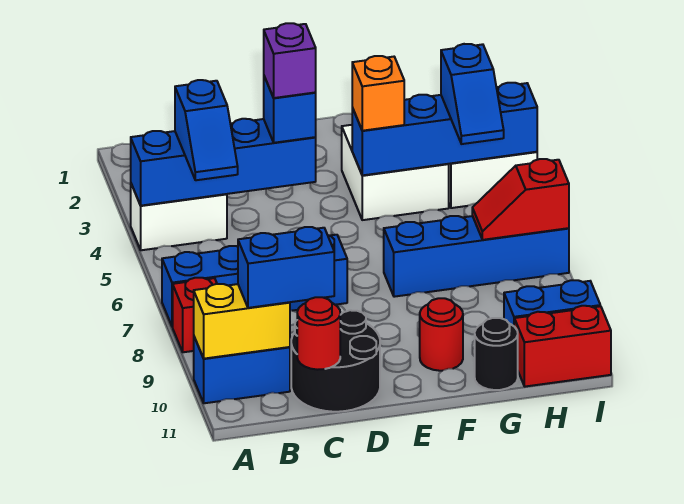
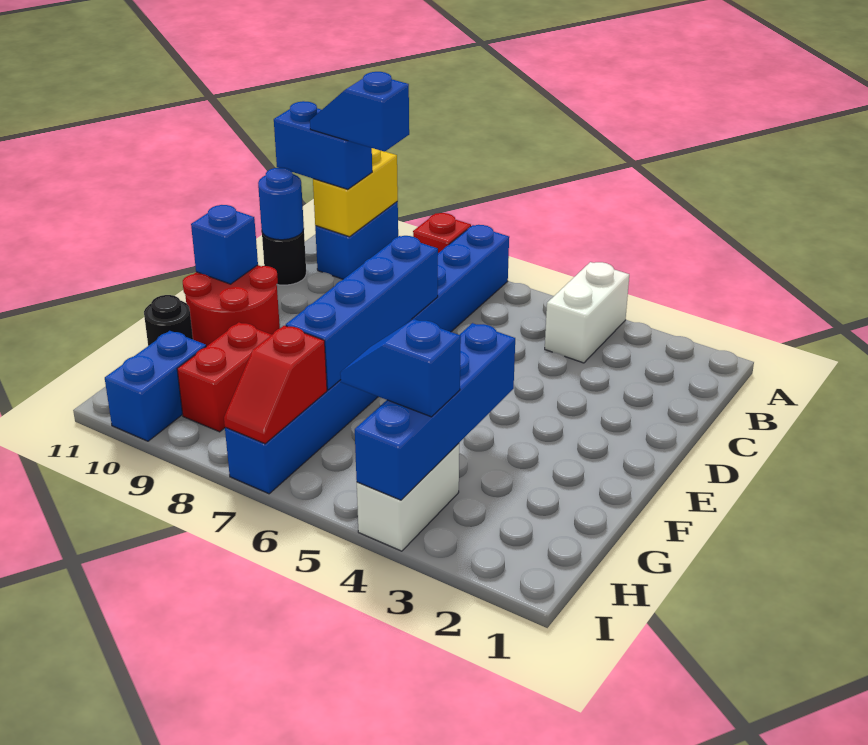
blue 1x4 brick [131,119,316,206] -> blue 1x4 brick moved to [286,236,438,390]
blue 1x2 slope [175,80,238,180] -> blue 1x2 slope moved to [310,72,409,152]
blue 1x2 brick [238,227,334,308] -> blue 1x2 brick turned to [274,101,372,189]
black 2x2 round brick [291,310,380,412] -> black 1x1 round brick [262,230,306,285]
red 1x1 round brick [297,297,340,370] -> blue 1x1 round brick [258,168,304,240]
blue 1x1 brick [264,76,316,143] -> blue 1x1 brick moved to [191,205,258,284]
purple 1x1 brick [264,23,316,98] -> none
white 2x2 brick [342,125,449,220] -> none
orange 1x1 brick [352,56,404,131] -> none
red 1x1 round brick [420,298,463,371] -> red 2x2 round brick [183,265,280,346]
red 1x2 slope [472,159,569,240] -> red 1x2 slope turned to [224,326,327,444]
red 1x2 brick [514,306,611,387] -> red 1x2 brick moved to [177,322,271,432]

